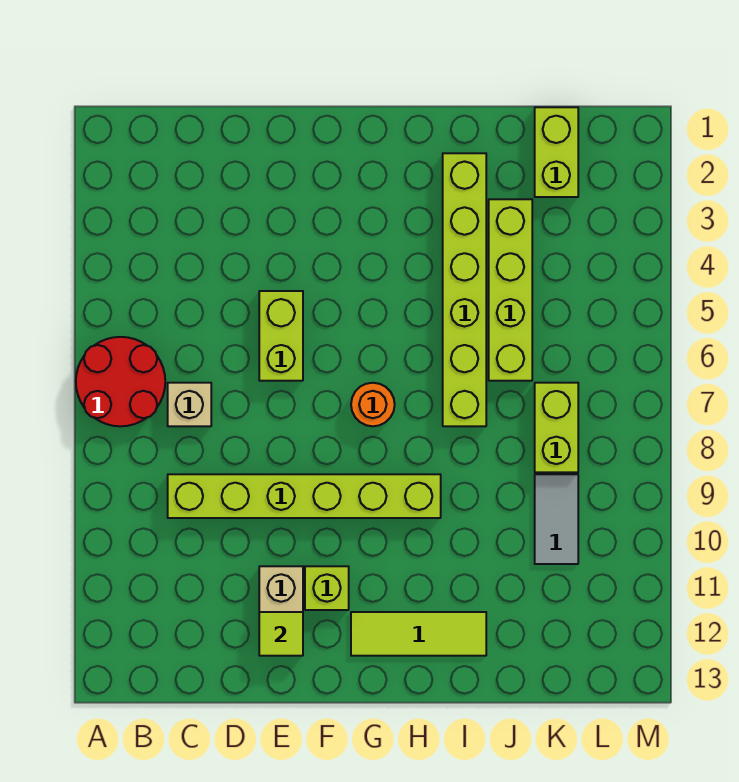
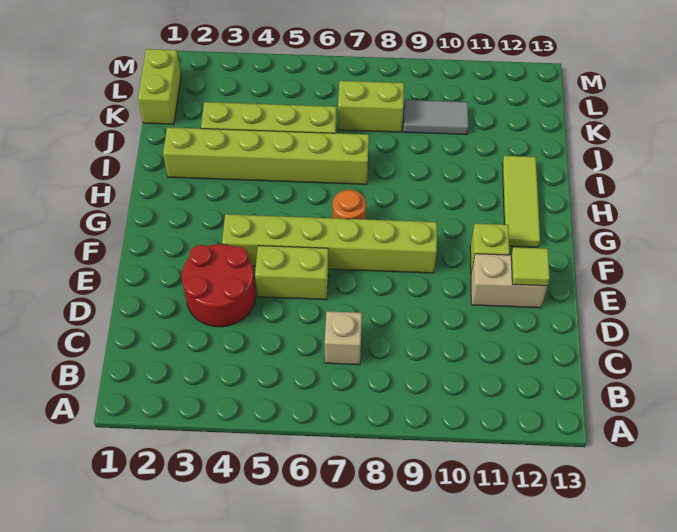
red 2x2 round brick [76,337,165,426] -> red 2x2 round brick moved to [182,244,256,327]
lime 1x6 brick [168,474,441,518] -> lime 1x6 brick turned to [222,214,437,273]
lime 1x2 brick [535,107,578,197] -> lime 1x2 brick turned to [138,49,181,124]

